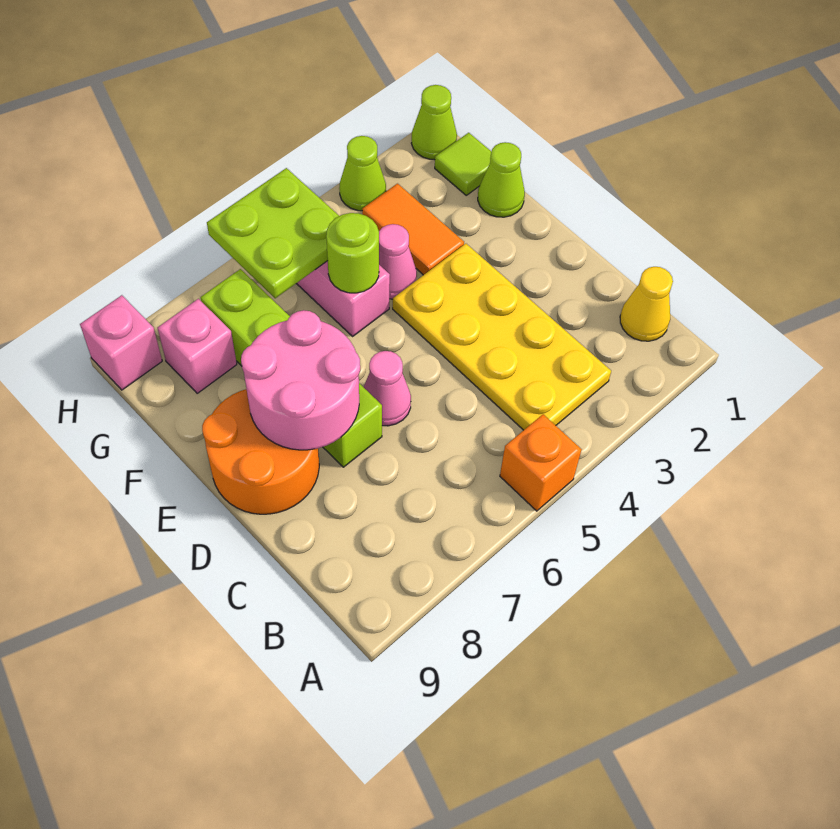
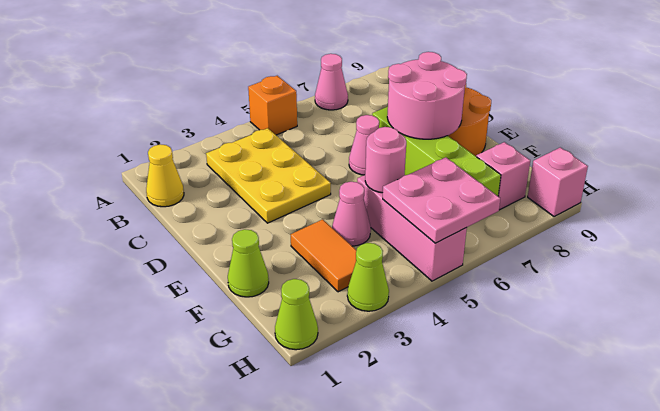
none -> pink 1x1 cone [315,54,348,110]
yellow 2x4 plate [393,244,611,430] -> yellow 2x3 plate [206,128,331,223]
lime 1x1 round brick [326,213,379,293] -> pink 1x1 round brick [365,127,406,193]
lime 1x1 tile [435,133,491,195] -> none
lime 2x2 plate [207,168,339,298] -> pink 2x2 plate [383,157,500,243]

